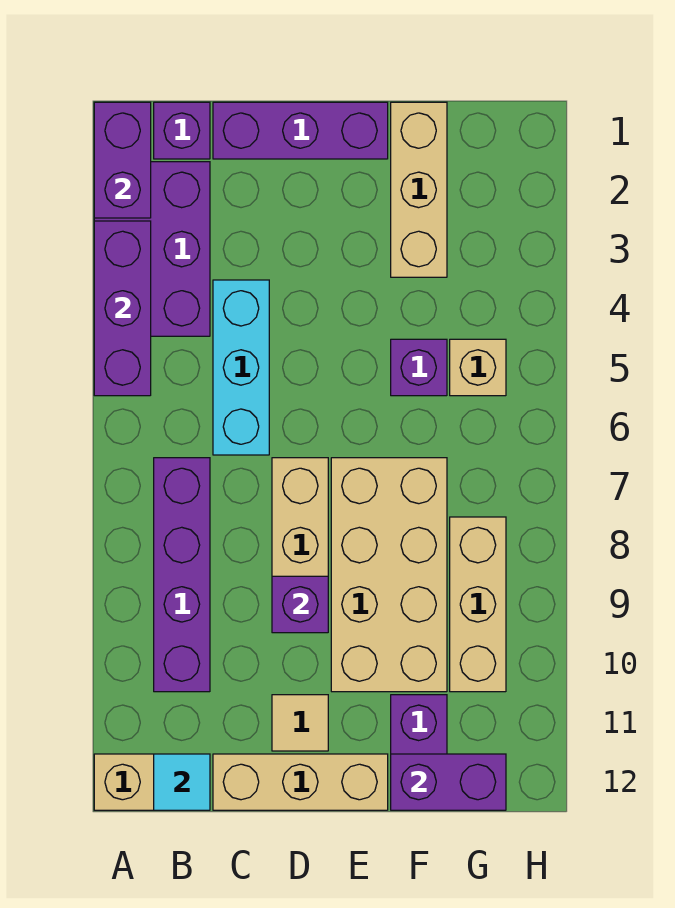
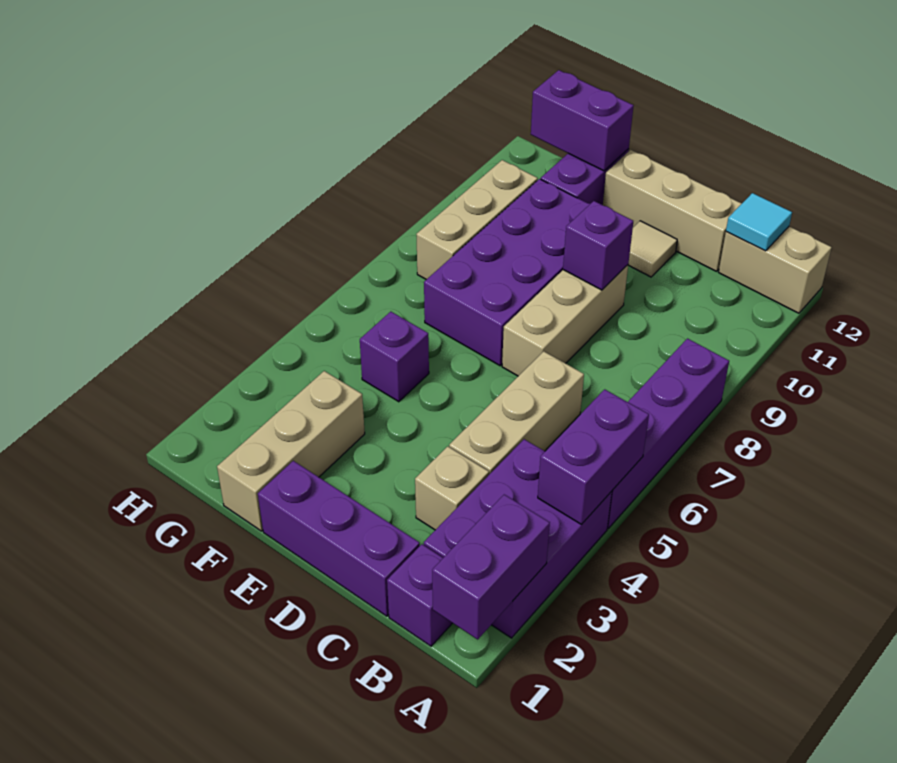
purple 1x3 brick [94,221,151,396] -> purple 1x2 brick [538,389,649,524]
purple 1x4 brick [154,458,210,692] -> purple 1x4 brick moved to [607,339,729,528]
cyan 1x3 brick [213,280,269,455] -> tan 1x3 brick [449,351,584,474]
tan 2x4 brick [331,458,447,692] -> purple 2x4 brick [424,179,590,366]
tan 1x1 brick [450,339,506,396] -> tan 1x1 brick moved to [415,446,489,530]

